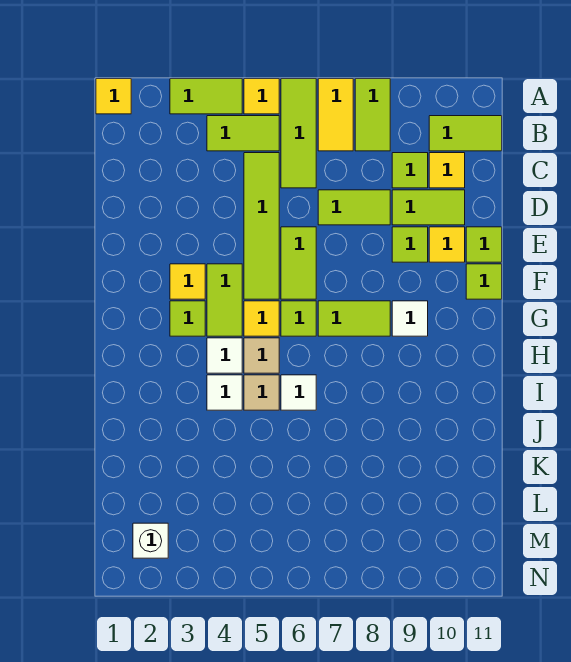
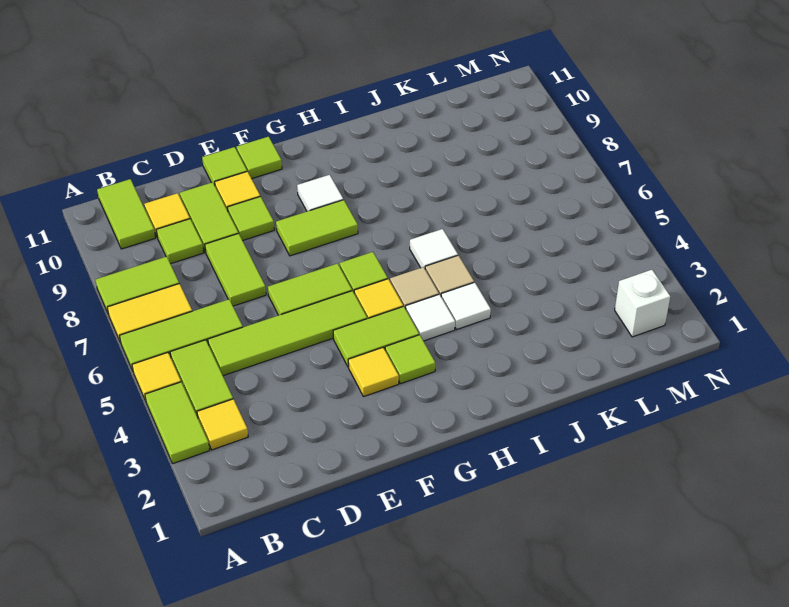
yellow 1x1 tile [96,79,131,114] -> yellow 1x1 tile moved to [197,399,248,450]
lime 1x2 tile [318,301,390,336] -> lime 1x2 tile turned to [276,200,358,256]

